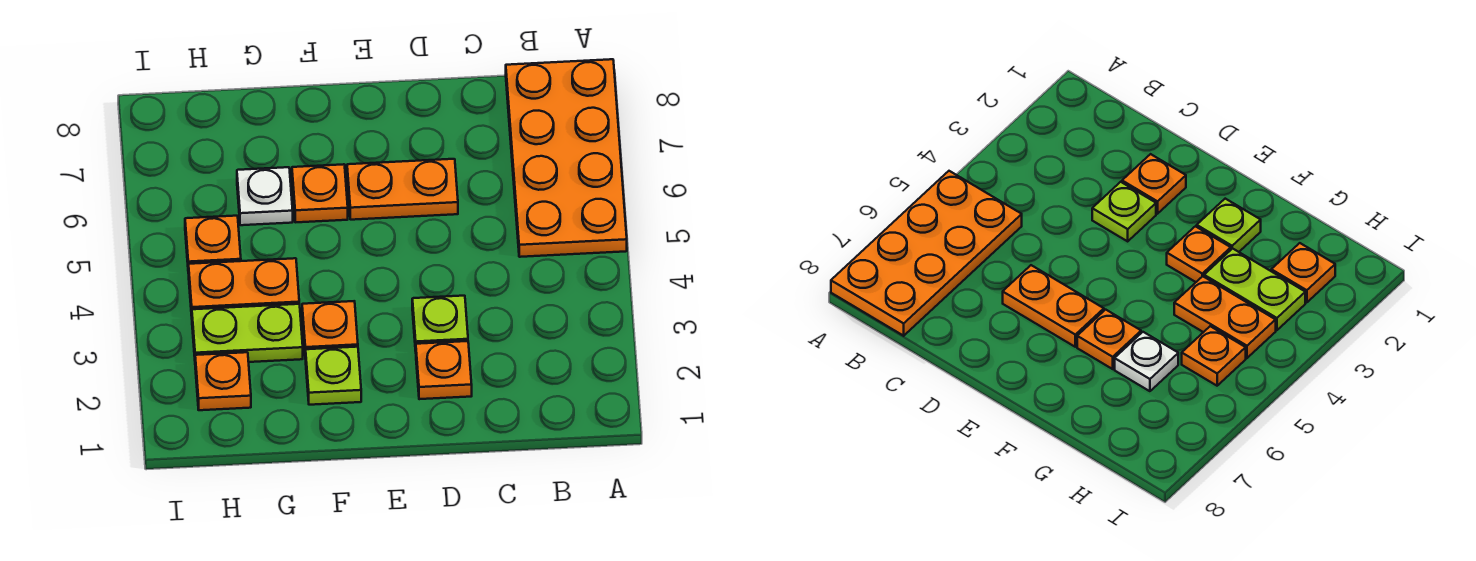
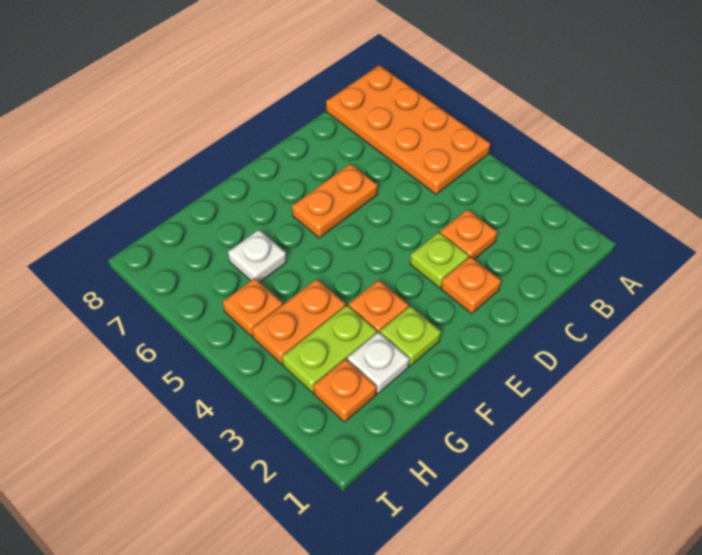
orange 1x1 plate [292,164,348,222] -> orange 1x1 plate moved to [440,209,497,259]
none -> white 1x1 plate [347,332,409,394]

